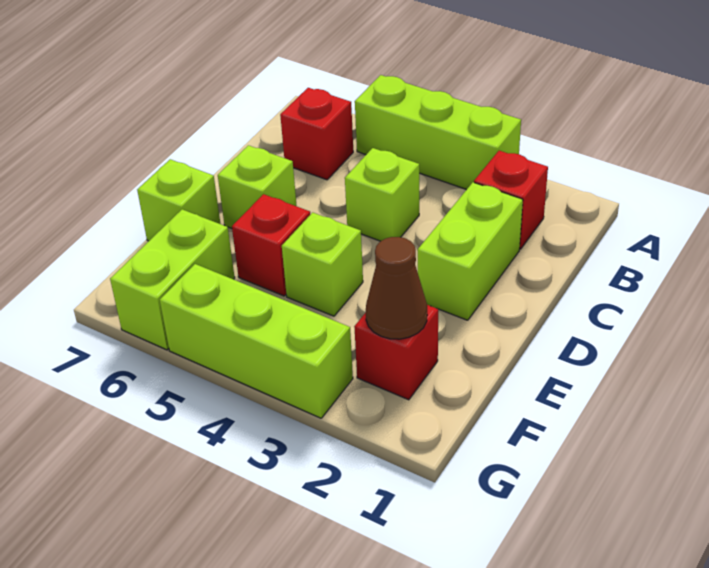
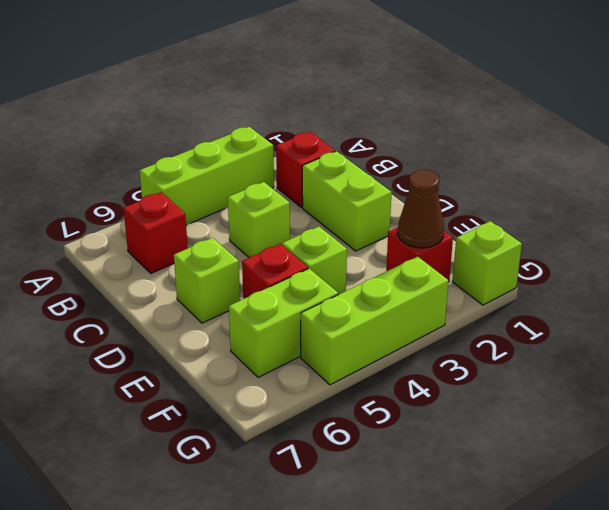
lime 1x1 brick [137,159,220,241] -> lime 1x1 brick moved to [452,221,522,305]
lime 1x2 brick [110,209,235,350] -> lime 1x2 brick turned to [229,268,338,378]

